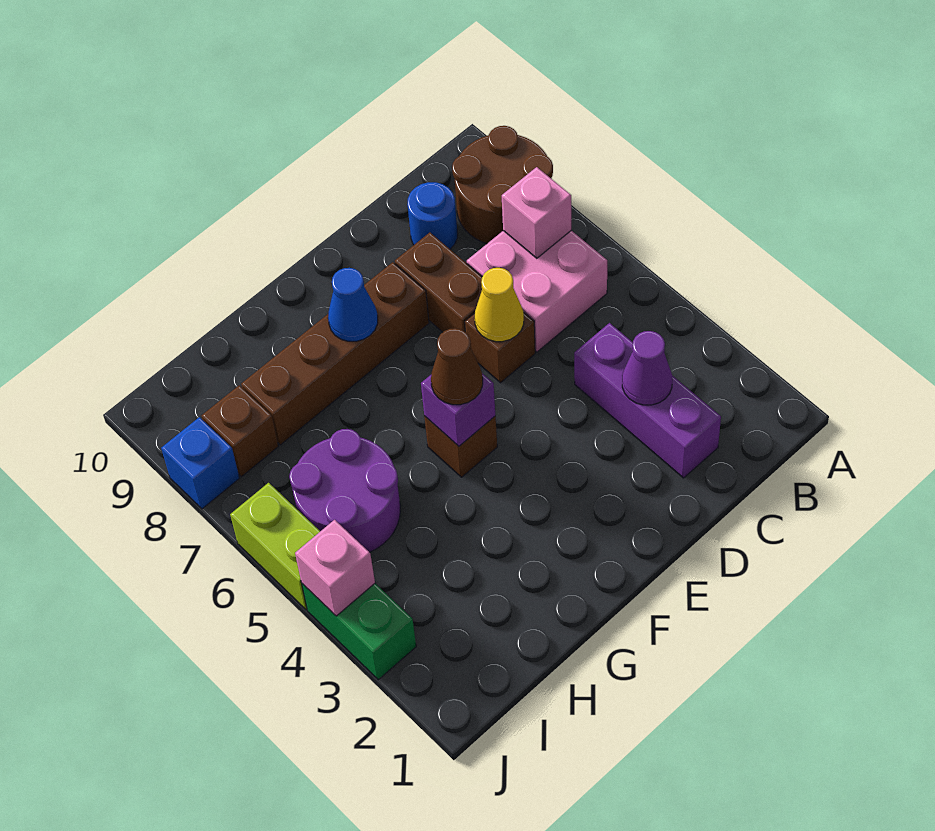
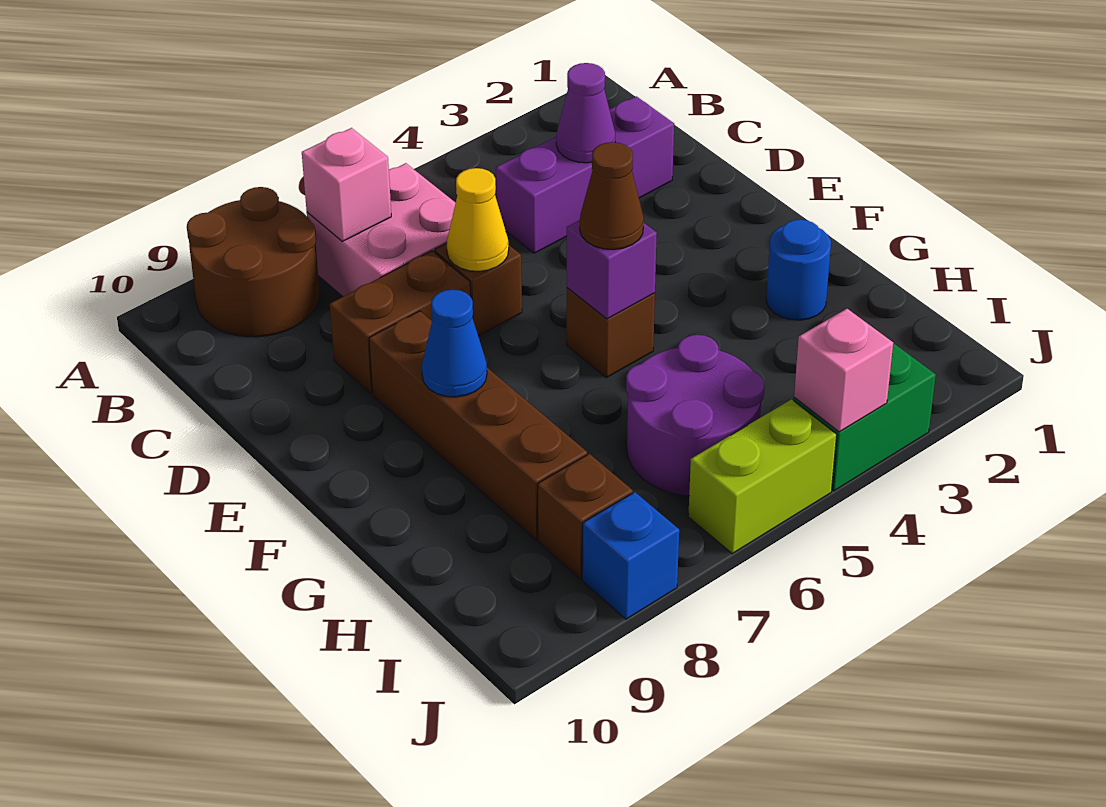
blue 1x1 round brick [407,182,457,249] -> blue 1x1 round brick moved to [766,220,831,320]

